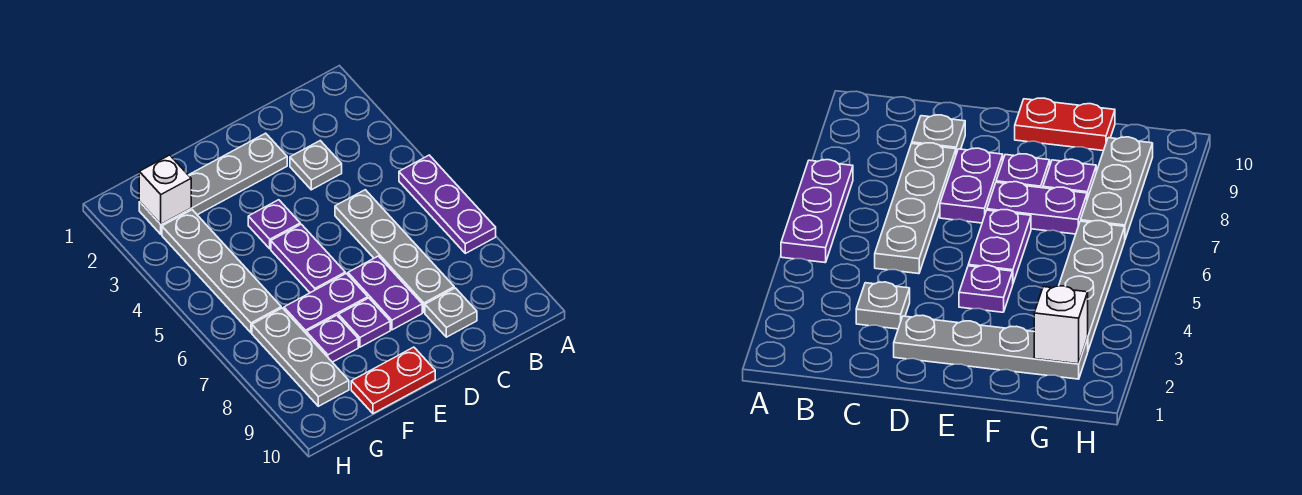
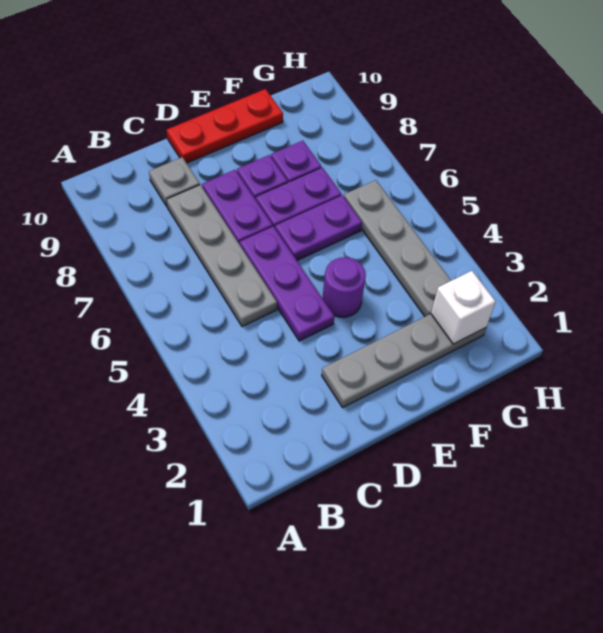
purple 1x3 plate [399,155,496,253] -> purple 1x3 plate moved to [240,226,334,341]
grey 1x1 plate [290,141,342,190] -> none
purple 1x1 plate [248,200,300,249] -> purple 1x1 round brick [323,257,366,317]
purple 1x2 plate [271,224,345,293] -> purple 1x2 plate turned to [275,195,362,260]
red 1x2 plate [351,347,435,414] -> red 1x3 plate [167,89,283,163]
grey 1x3 plate [252,308,349,406] -> none

